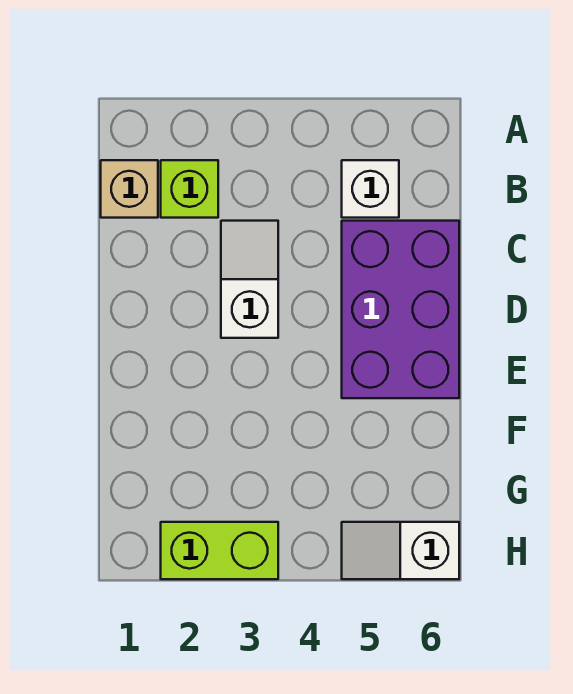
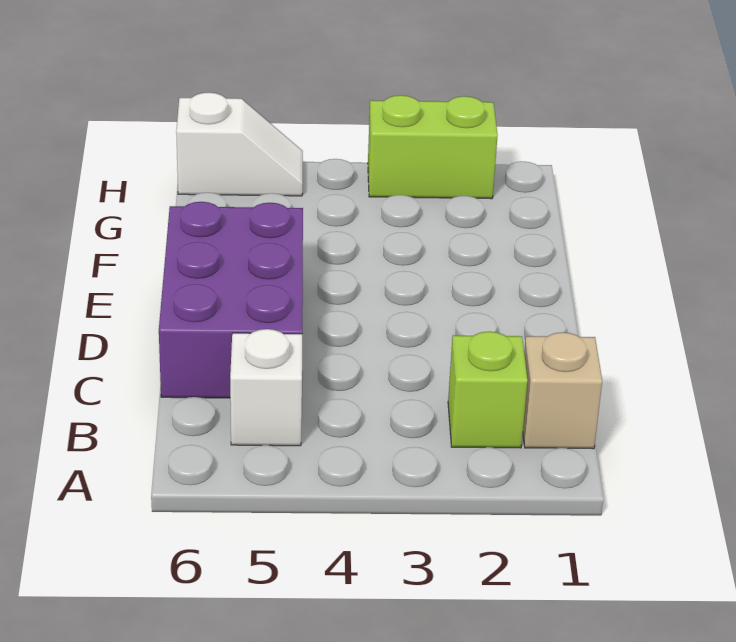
white 1x2 slope [221,221,278,338] -> none

